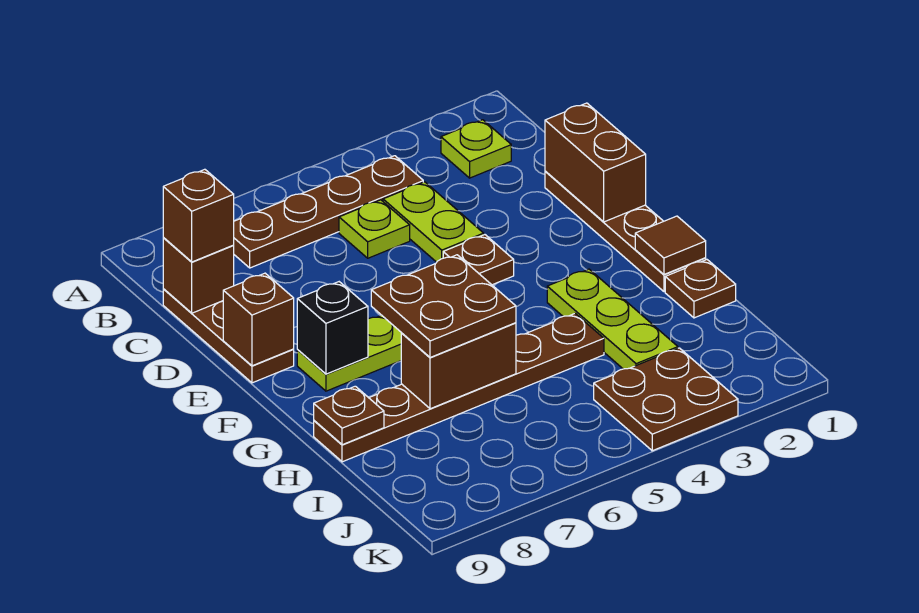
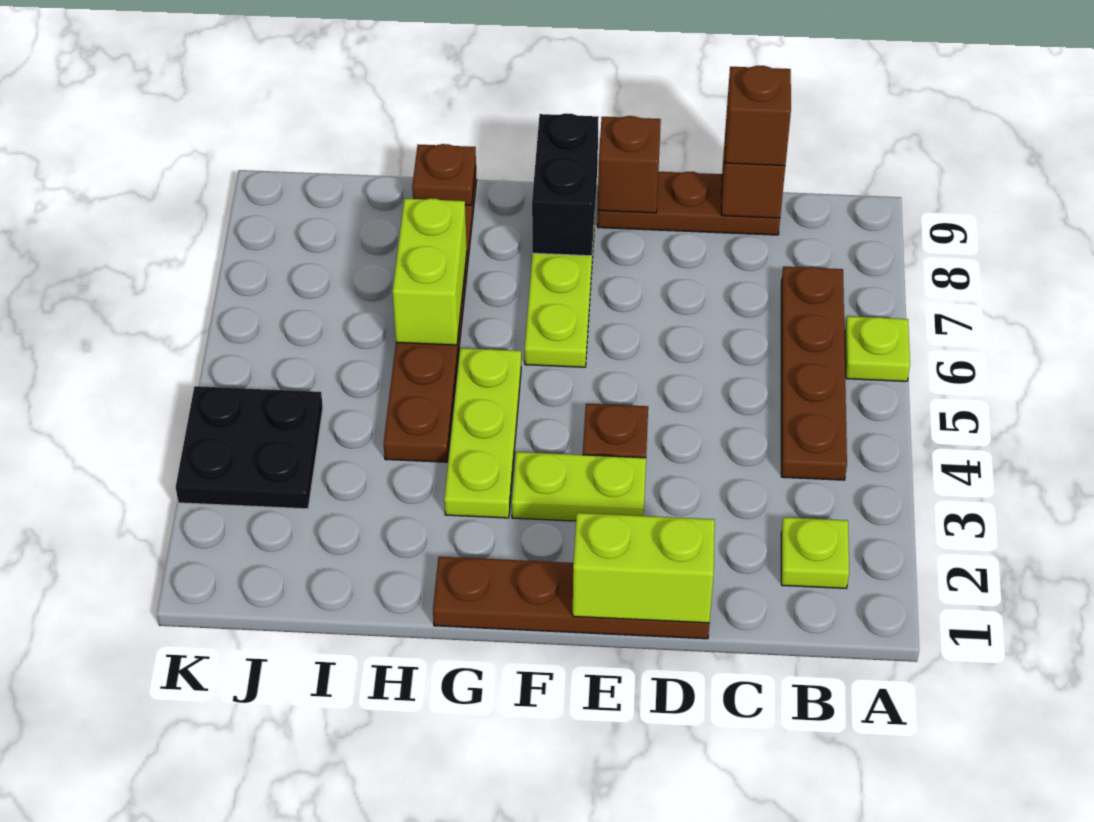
lime 1x2 plate [383,182,484,262] -> lime 1x2 plate moved to [512,452,646,521]
lime 1x1 plate [339,200,410,258] -> lime 1x1 plate moved to [845,316,910,381]
brown 1x2 brick [545,103,646,222] -> lime 1x2 brick [573,513,715,623]
black 1x1 brick [297,282,368,374] -> black 1x2 brick [532,113,599,256]
brown 1x1 tile [635,216,706,274] -> none
lime 1x3 plate [547,269,678,369] -> lime 1x3 plate turned to [444,348,521,518]
brown 2x2 plate [371,255,516,358] -> none
brown 1x1 plate [665,260,736,318] -> none
brown 1x2 brick [401,323,516,409] -> lime 1x2 brick [392,198,467,345]
brown 2x2 plate [594,348,738,451] -> black 2x2 plate [176,386,323,509]

